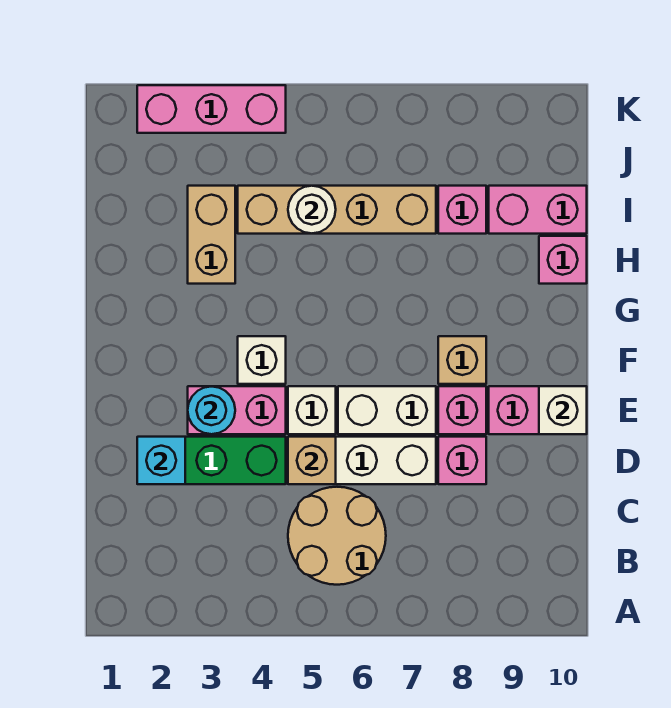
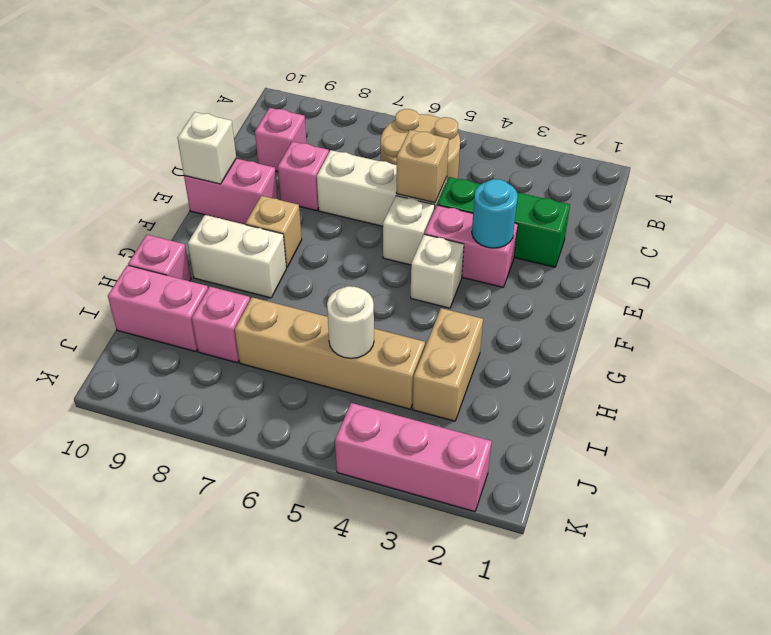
cyan 1x1 brick [137,437,185,484] -> none
white 1x2 brick [338,386,436,434] -> white 1x2 brick moved to [188,215,286,298]
pink 1x1 brick [438,386,486,434] -> pink 1x1 brick moved to [255,108,306,172]

